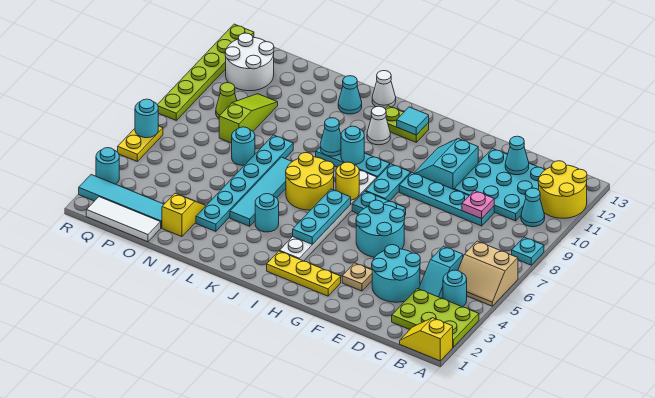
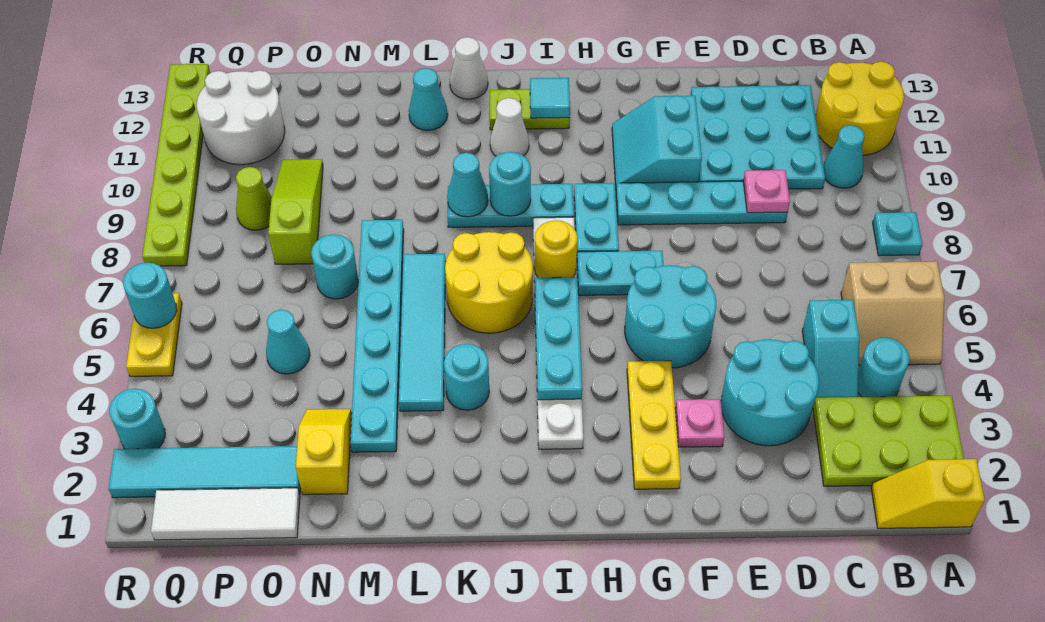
cyan 1x1 cone [505,136,529,175] -> cyan 1x1 cone moved to [266,310,310,374]
tan 1x1 plate [342,263,372,291] -> pink 1x1 plate [675,399,724,447]
yellow 1x3 plate [267,251,341,296] -> yellow 1x3 plate turned to [627,361,681,489]

